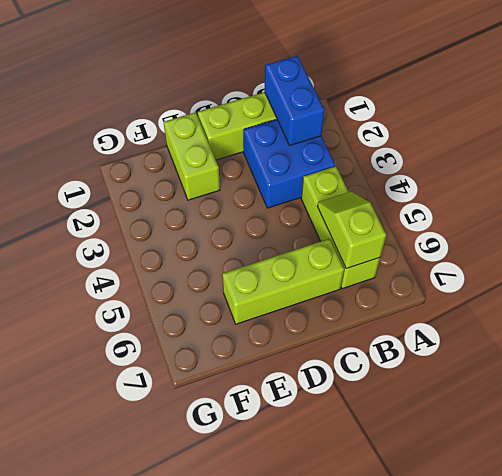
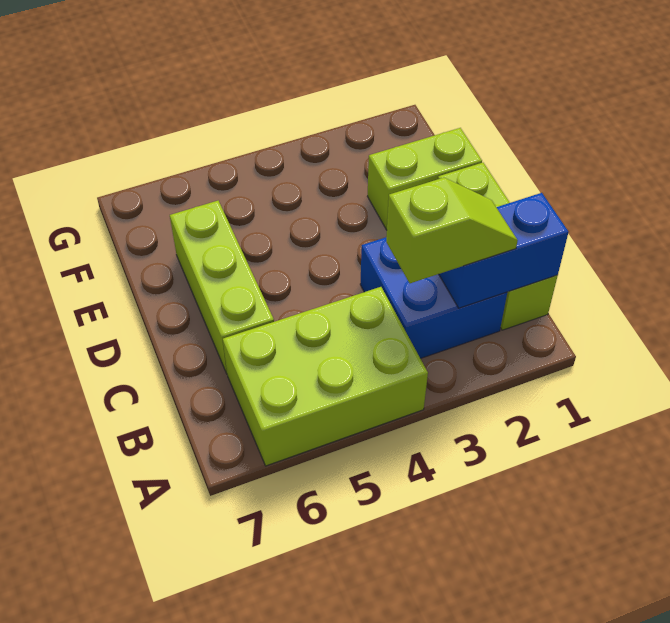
lime 1x3 brick [301,166,380,289] -> lime 2x3 brick [223,287,428,466]
lime 1x2 slope [317,192,386,268] -> lime 1x2 slope moved to [386,178,518,283]

